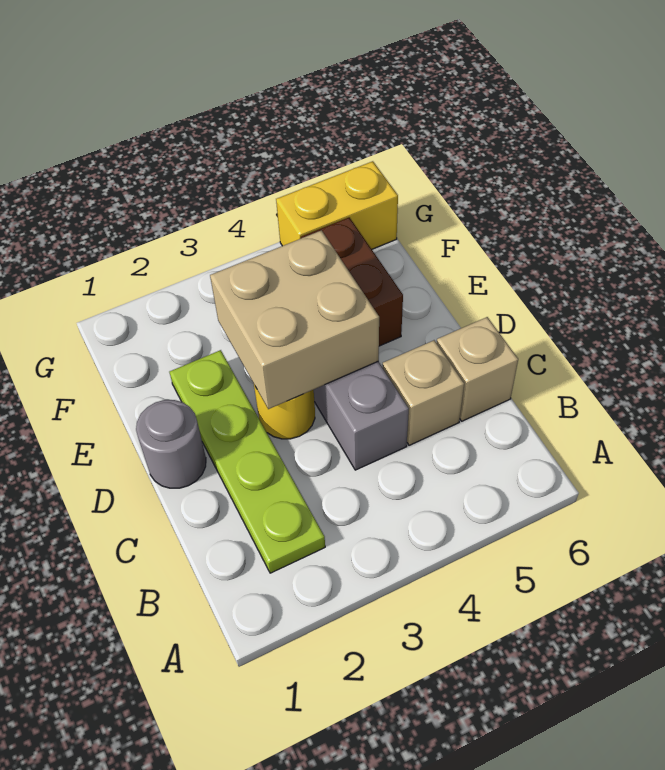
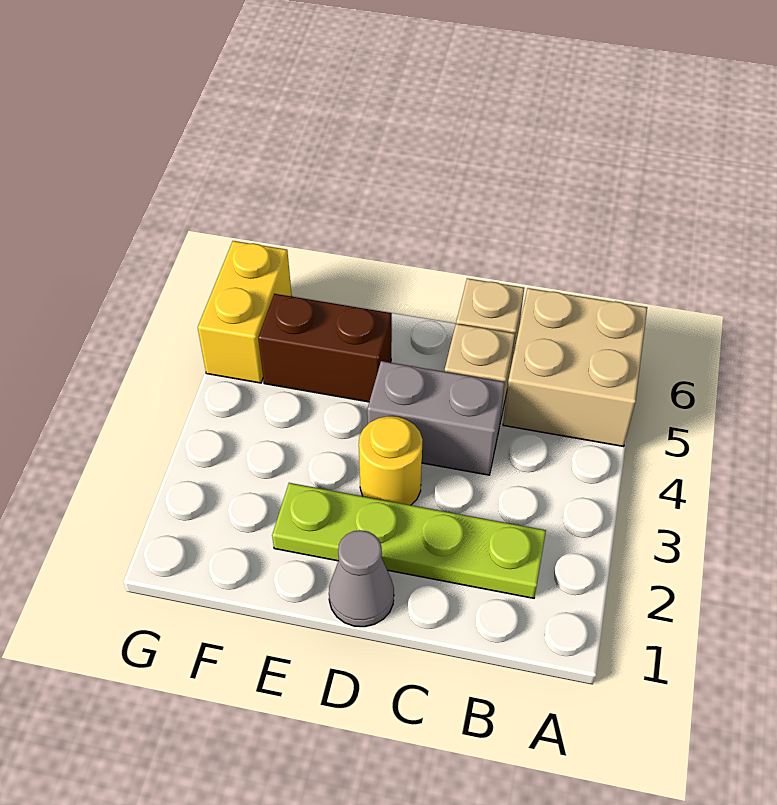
grey 1x1 round brick [136,400,206,488] -> grey 1x1 cone [329,530,394,627]
tan 2x2 brick [210,230,379,409] -> tan 2x2 brick moved to [503,288,647,447]

